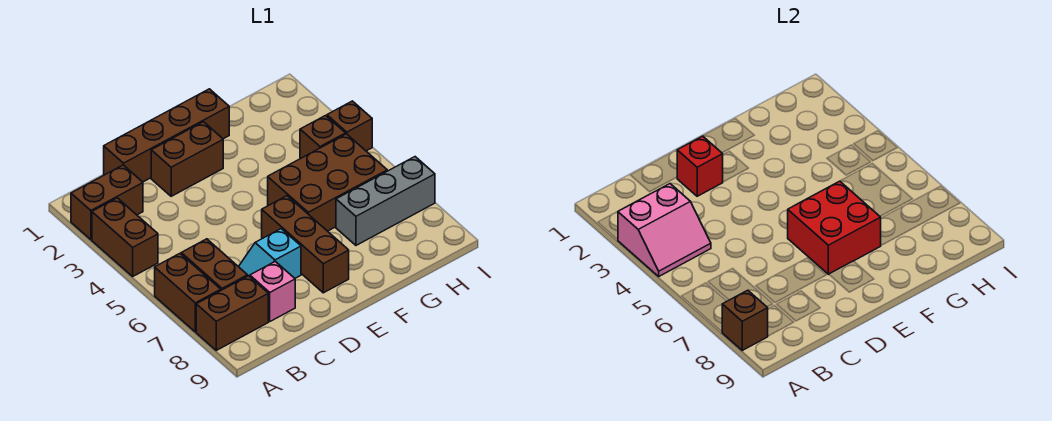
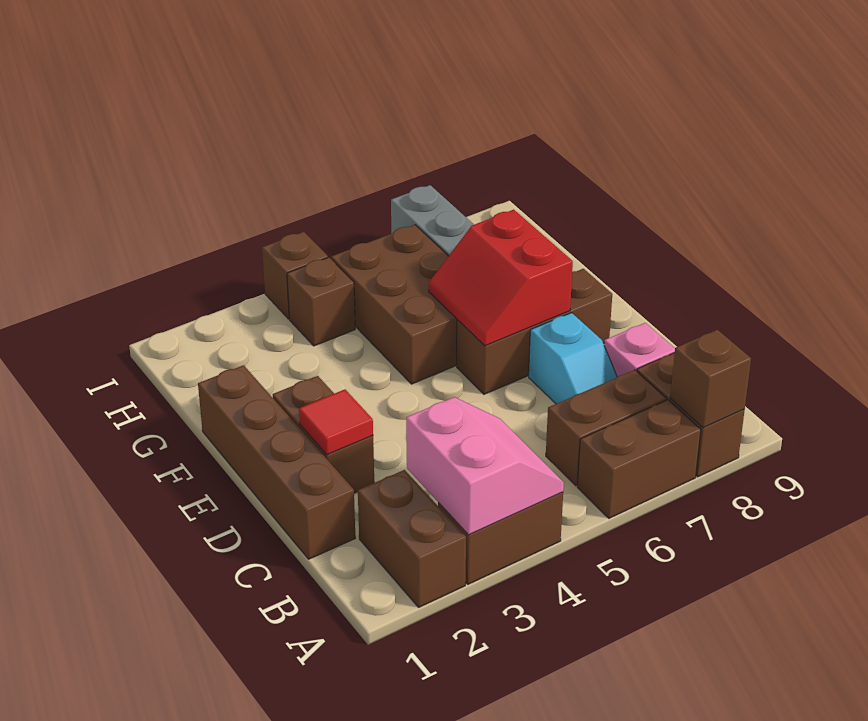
red 1x1 brick [677,136,723,196] -> red 1x1 tile [299,389,373,455]
red 2x2 brick [788,181,881,274] -> red 2x2 slope [429,210,573,346]

